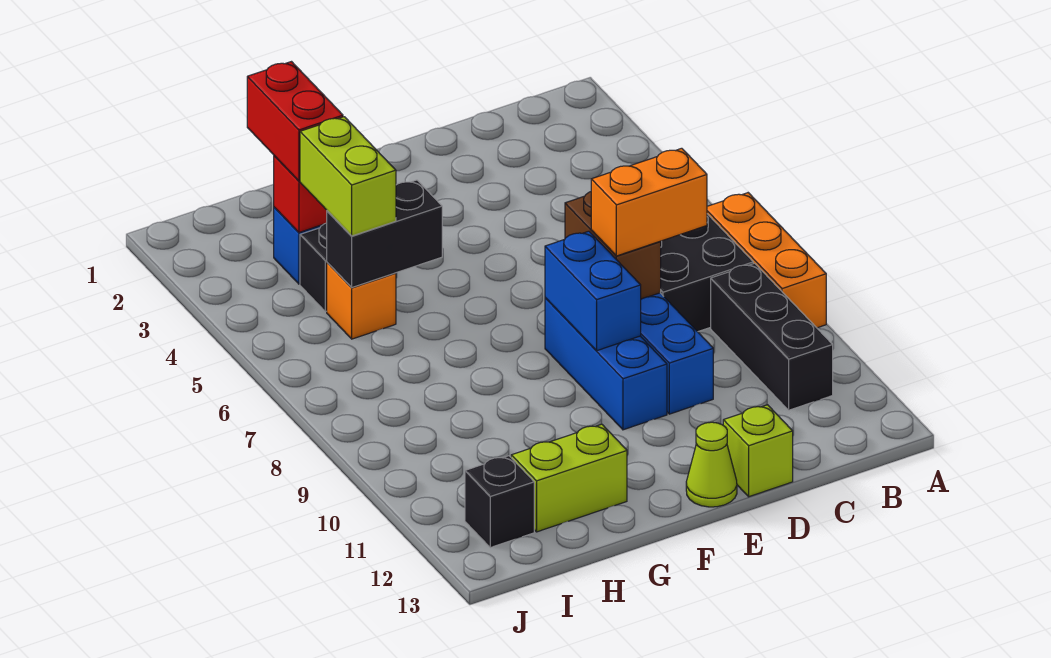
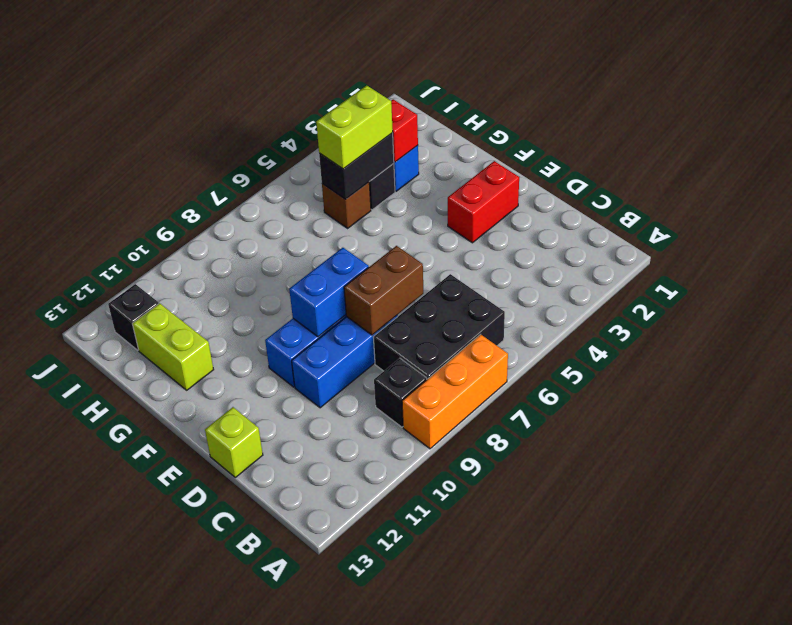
black 1x3 brick [711,263,833,410] -> black 1x1 brick [374,358,427,427]
orange 1x2 brick [591,148,707,256] -> none
lime 1x1 cone [686,422,737,507] -> none
black 1x2 brick [327,180,442,288] -> black 1x2 brick turned to [319,133,394,199]
red 1x2 brick [247,62,343,181] -> red 1x2 brick moved to [448,161,519,243]
orange 1x1 brick [327,263,396,339] -> brown 1x1 brick [322,182,371,228]

